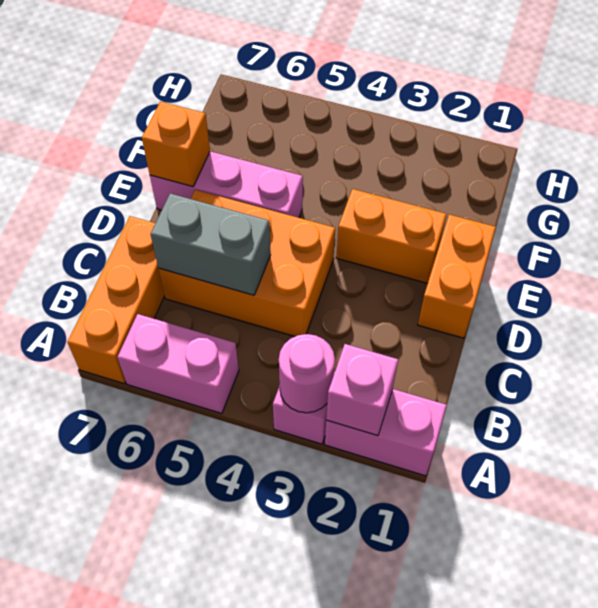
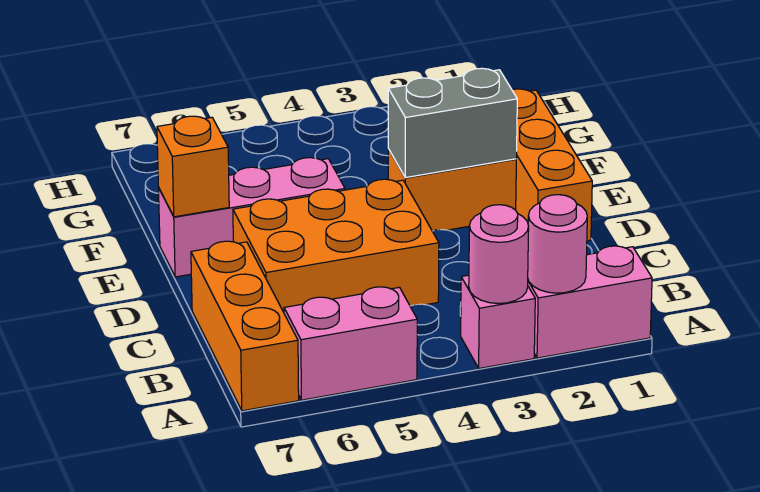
pink 1x1 brick [326,344,398,436] -> pink 1x1 round brick [528,195,587,293]
grey 1x2 brick [151,193,271,295] -> grey 1x2 brick moved to [388,68,517,178]
orange 1x2 brick [418,215,496,338] -> orange 1x3 brick [512,89,592,241]

